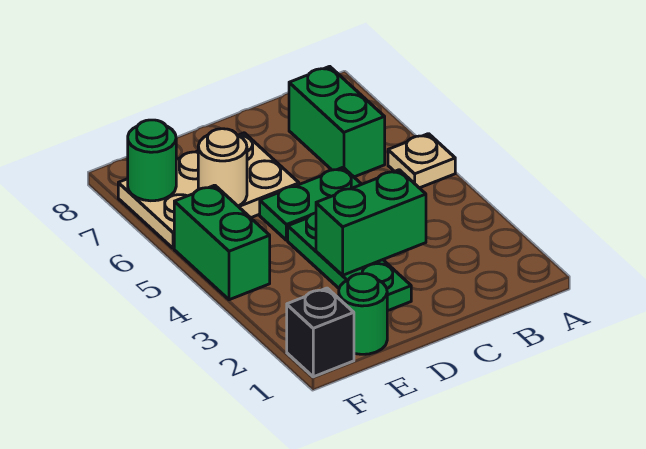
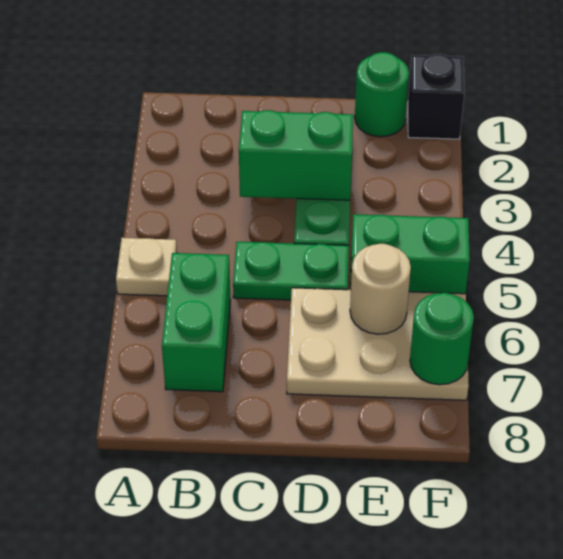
green 1x2 brick [174,185,270,300] -> green 1x2 brick turned to [350,214,470,294]

